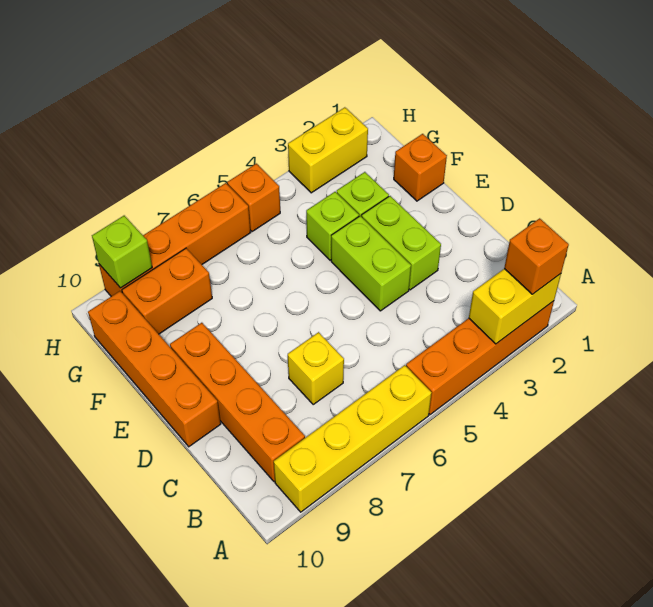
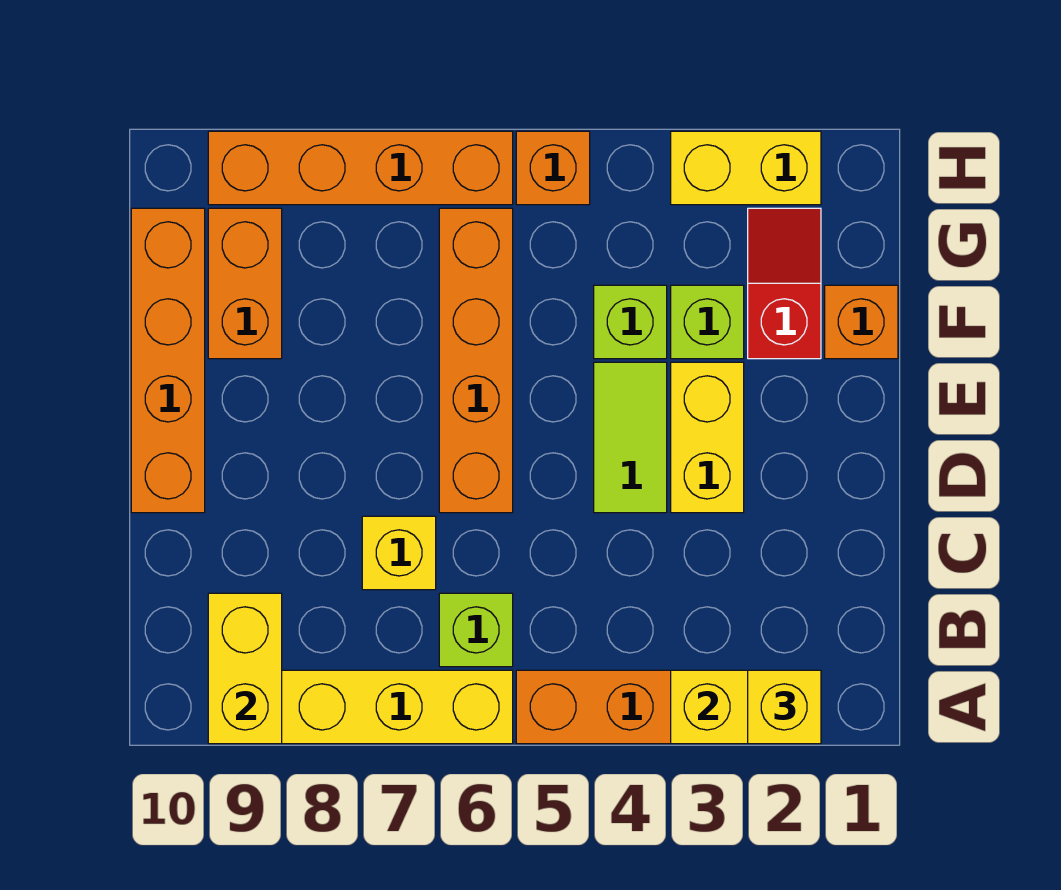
orange 1x1 brick [504,218,569,294] -> yellow 1x1 brick [748,670,821,744]
none -> yellow 1x2 brick [208,593,282,744]
orange 1x4 brick [170,323,305,482] -> orange 1x4 brick moved to [439,208,513,513]
lime 1x2 brick [362,196,441,290] -> yellow 1x2 brick [671,362,744,513]
lime 1x2 brick [331,216,411,311] -> lime 1x2 tile [594,362,667,513]
none -> red 1x2 slope [748,208,821,359]
orange 1x2 brick [122,248,212,334] -> orange 1x2 brick turned to [208,208,282,359]
lime 1x1 brick [92,216,152,288] -> lime 1x1 brick moved to [439,593,513,667]

